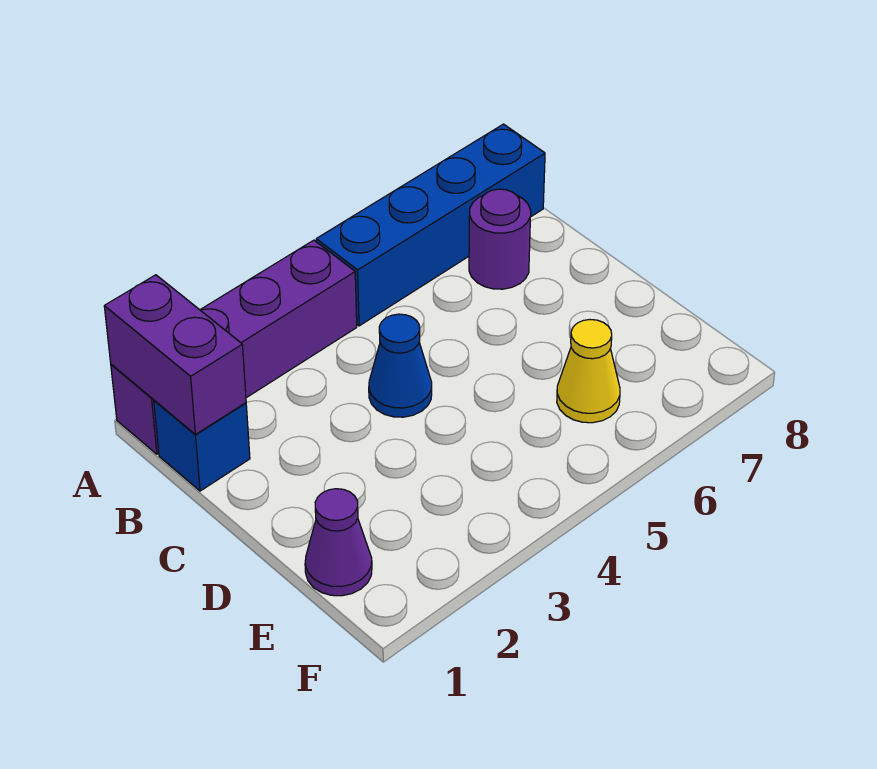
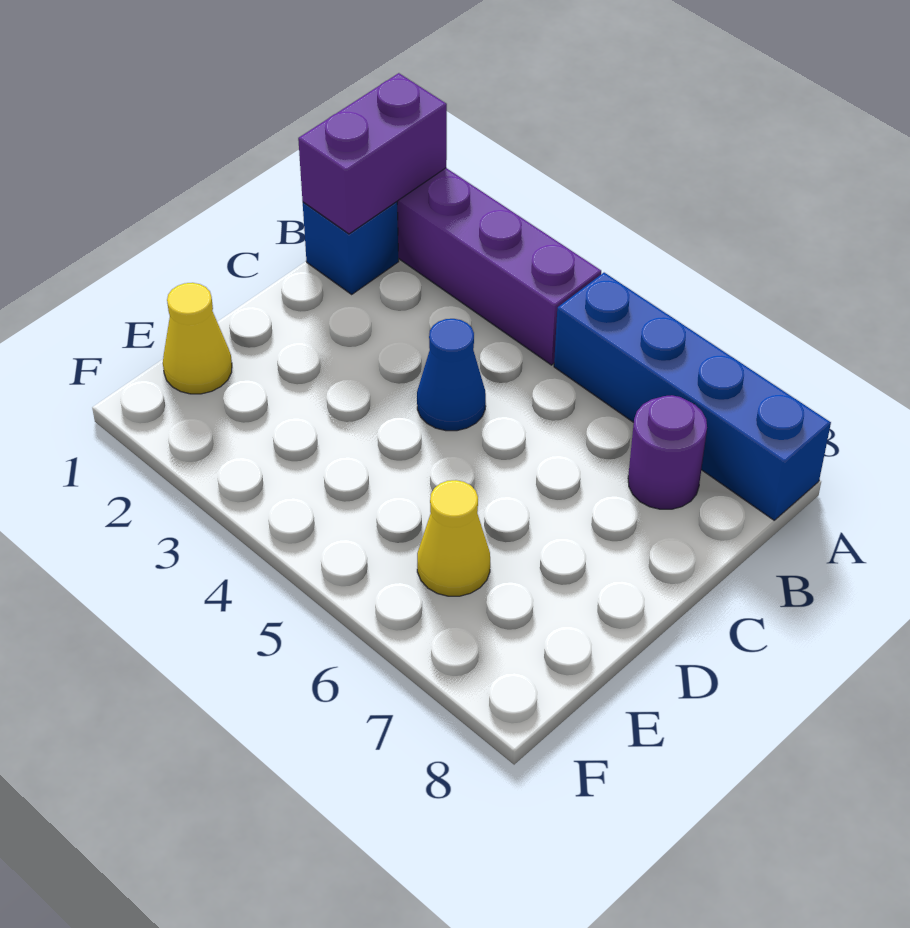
purple 1x1 cone [305,489,372,596] -> yellow 1x1 cone [163,283,232,394]

